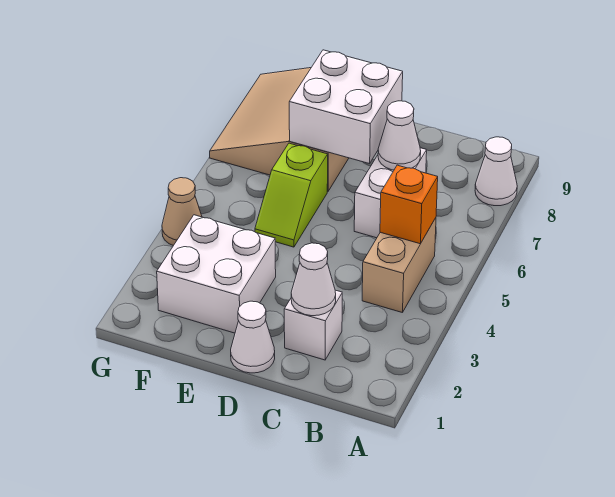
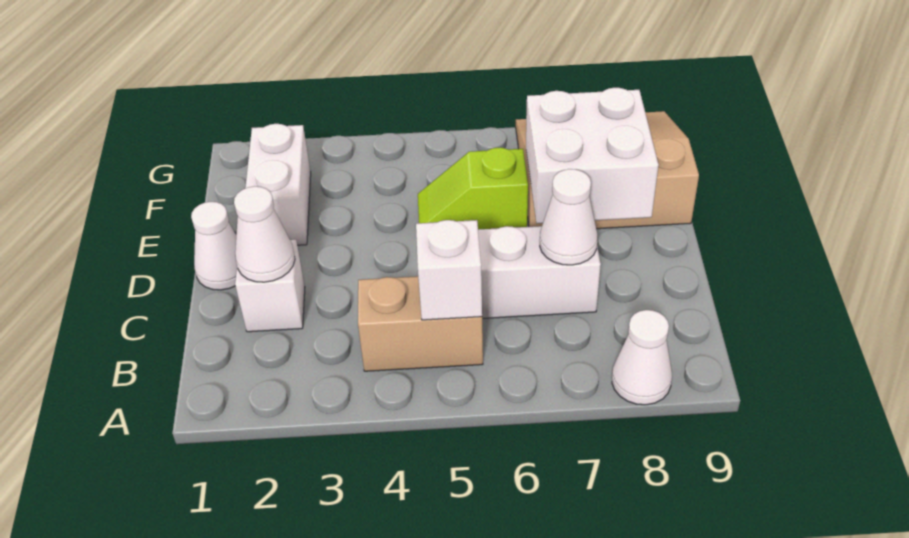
orange 1x1 brick [380,165,438,244] -> white 1x1 brick [416,220,482,320]
white 2x2 brick [157,215,276,333] -> white 1x2 brick [245,124,311,245]
tan 1x1 cone [162,178,202,246] -> none

